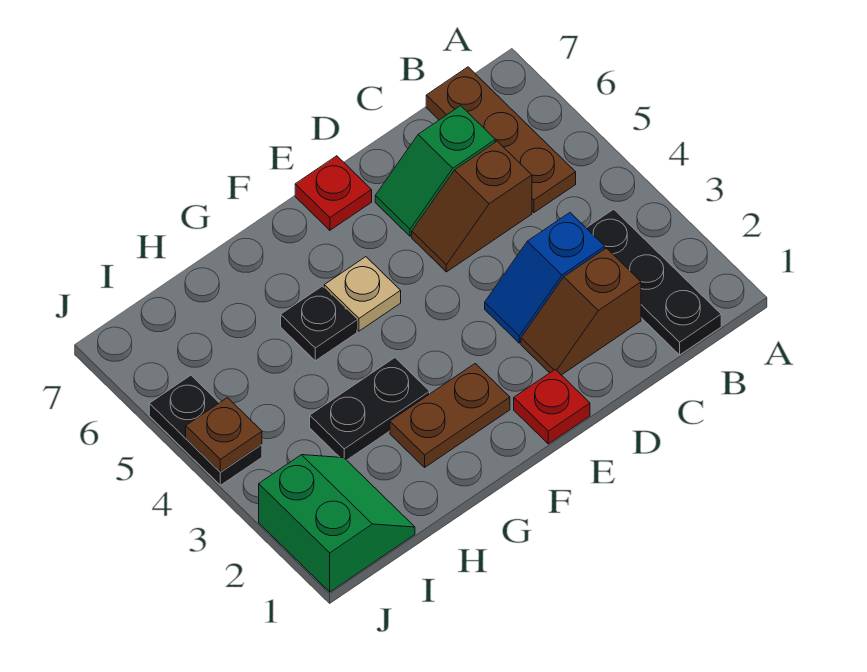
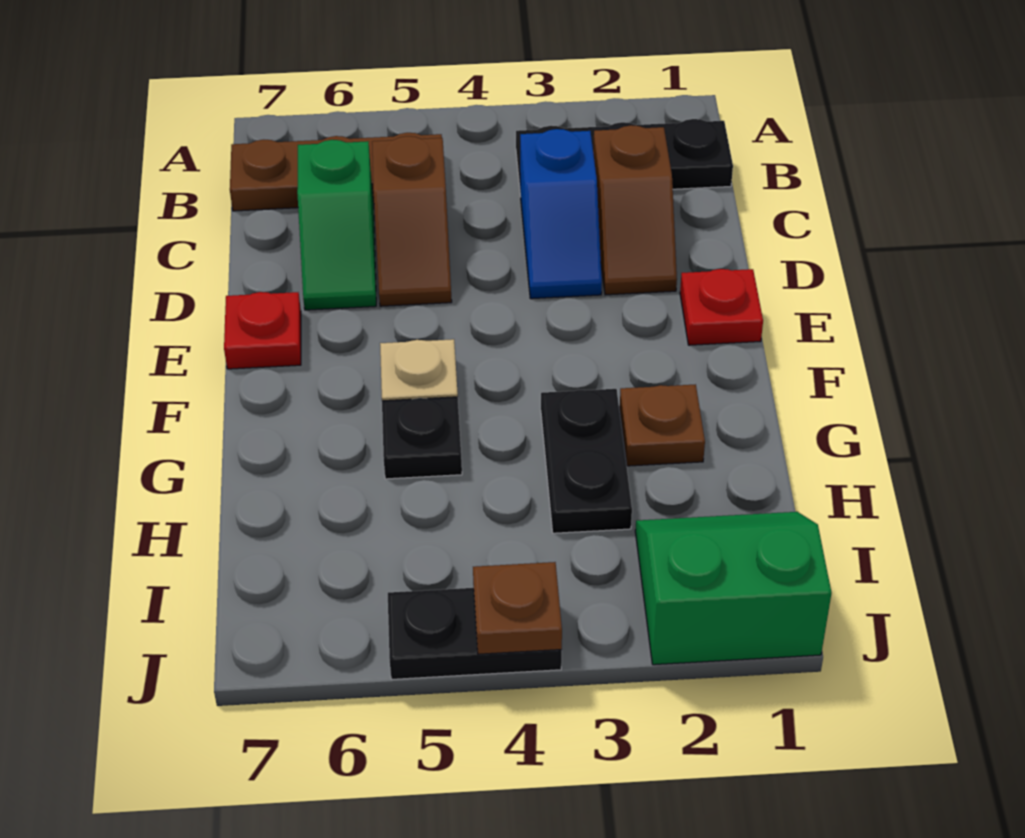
brown 1x2 plate [390,364,510,467] -> brown 1x1 plate [620,384,705,466]

